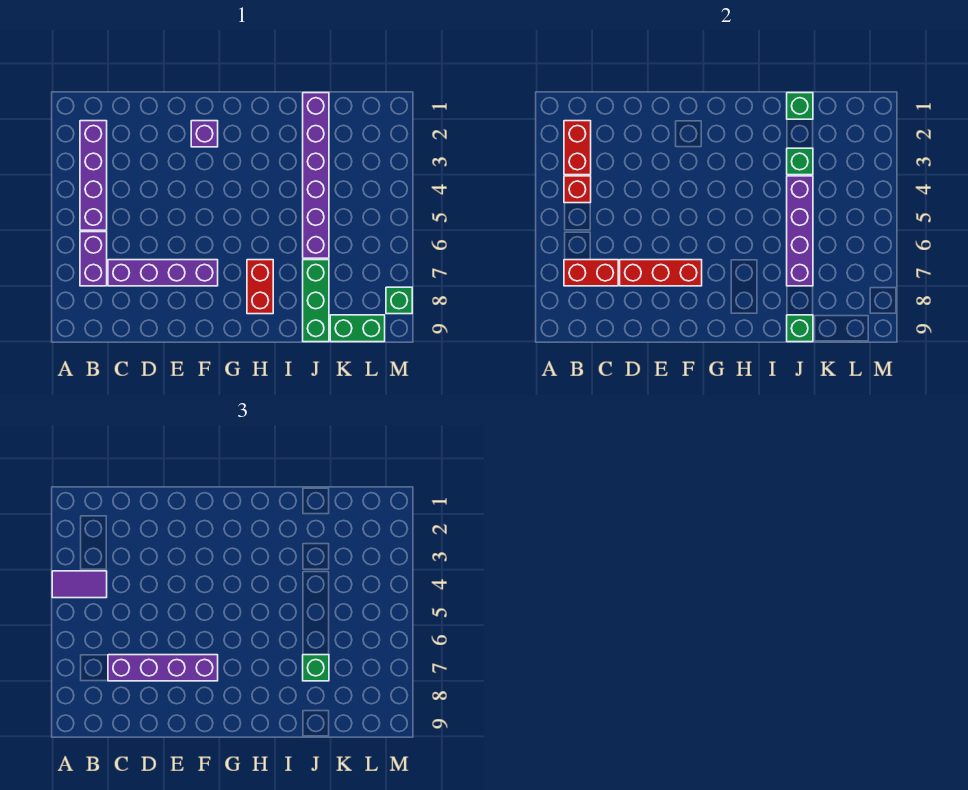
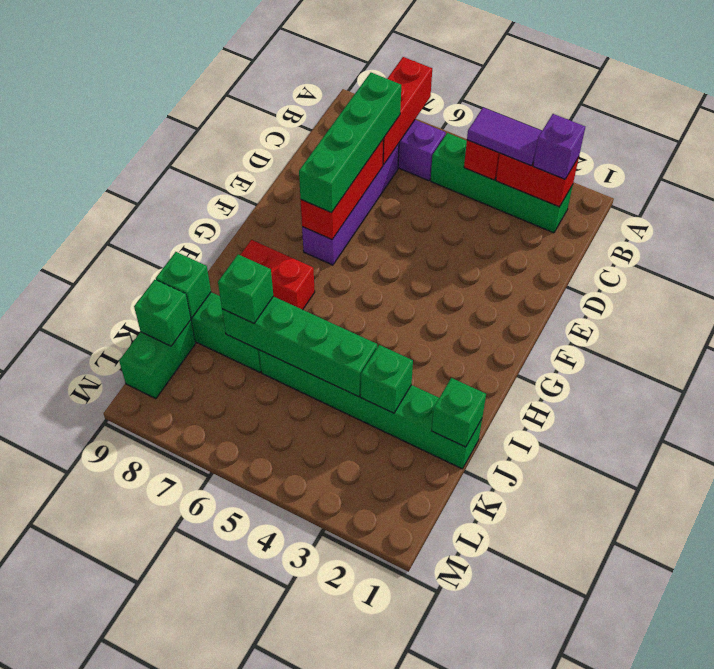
purple 1x2 tile [52,571,107,598] -> purple 1x2 tile turned to [467,108,542,166]
purple 1x4 brick [80,121,107,230] -> green 1x4 brick [431,133,573,233]
red 1x2 brick [564,260,618,286] -> red 1x3 brick [383,57,432,165]
purple 1x4 brick [108,655,218,681] -> green 1x4 brick [299,73,401,213]
purple 1x1 brick [191,121,218,147] -> purple 1x1 brick moved to [533,114,585,179]
purple 1x6 brick [303,93,329,258] -> green 1x6 brick [259,350,482,469]
purple 1x4 brick [787,176,813,286] -> green 1x4 brick [222,296,377,397]
green 1x1 brick [386,287,412,314] -> green 1x1 brick moved to [134,280,191,346]

